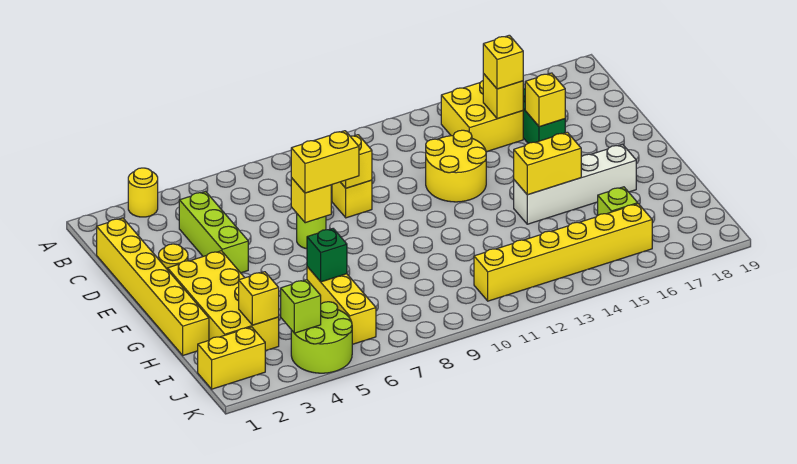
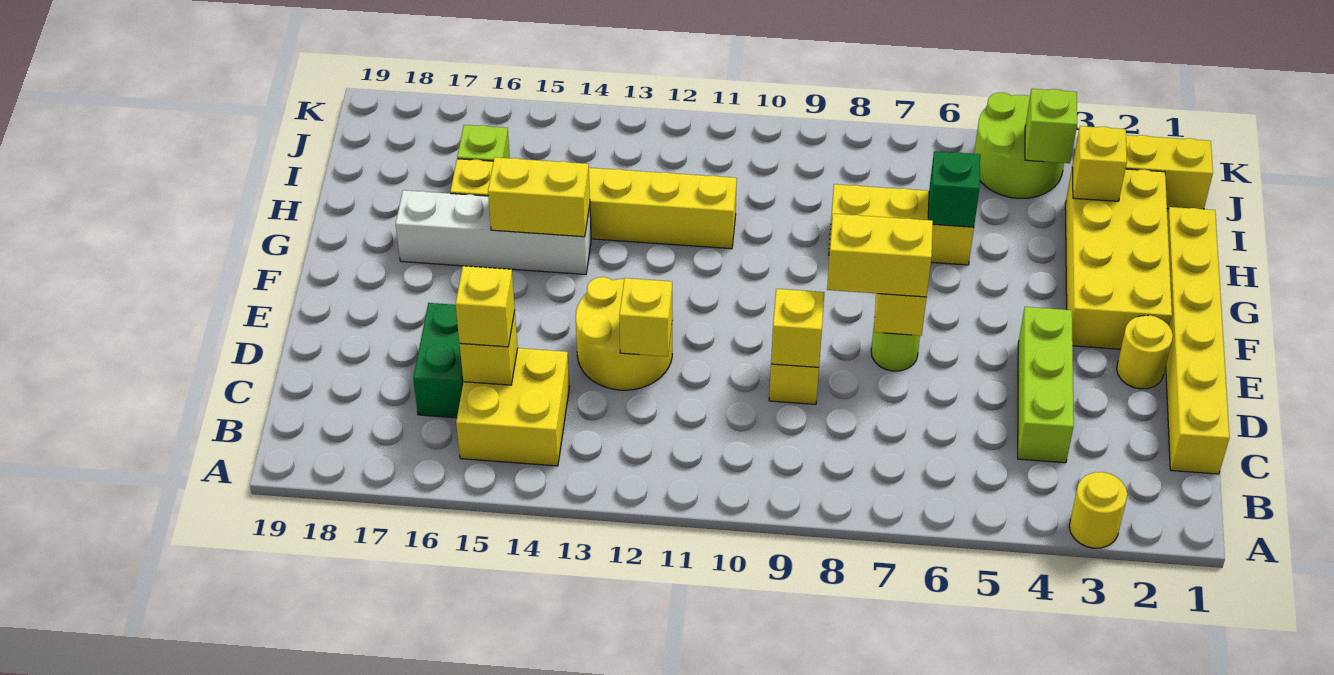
yellow 1x1 brick [525,73,565,127] -> yellow 1x1 brick moved to [619,278,672,357]
yellow 1x3 brick [307,267,376,344] -> yellow 1x3 brick turned to [829,184,974,265]
yellow 1x6 brick [474,204,652,301] -> yellow 1x6 brick moved to [450,159,737,249]

